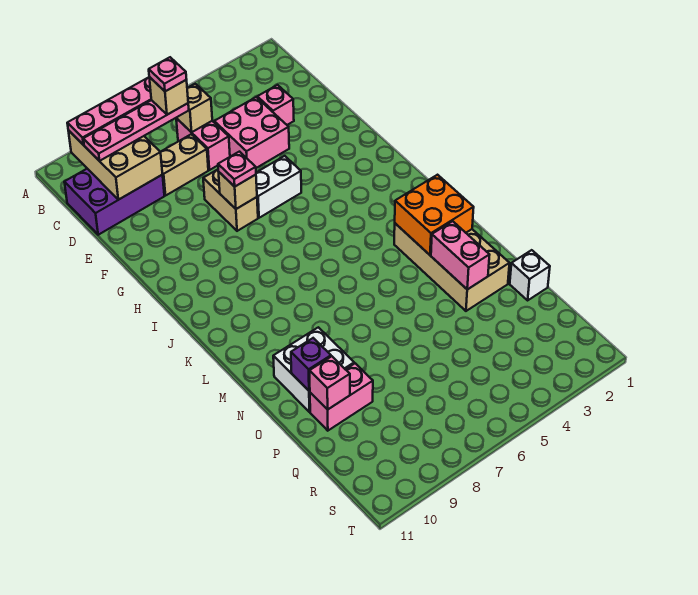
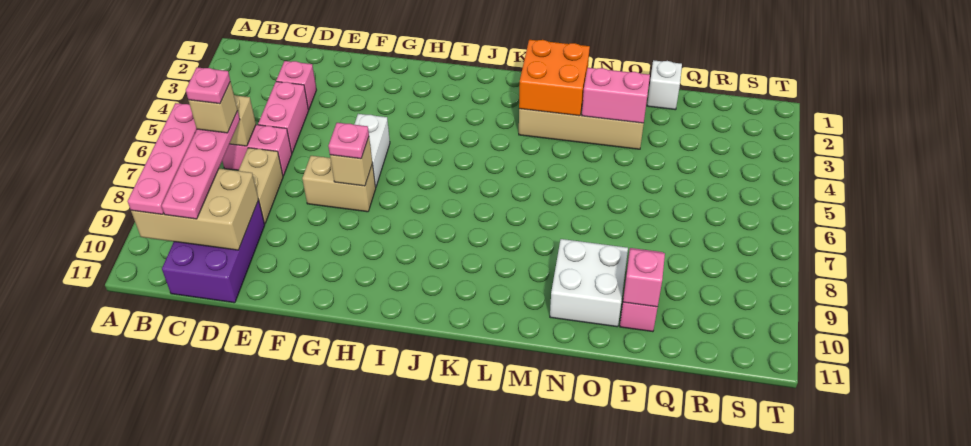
pink 2x2 brick [214,97,289,168] -> pink 1x2 brick [258,82,309,153]
purple 1x1 brick [291,338,331,391] -> none

